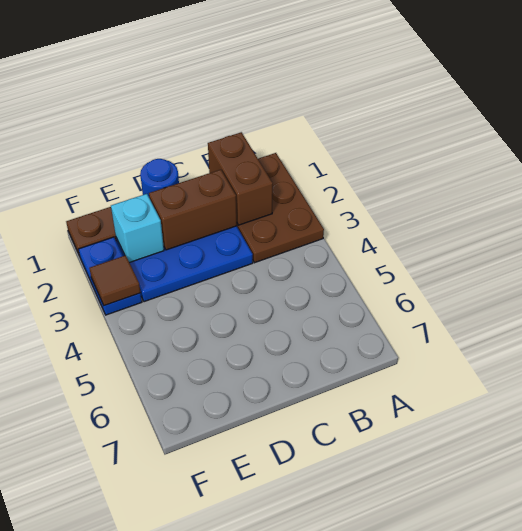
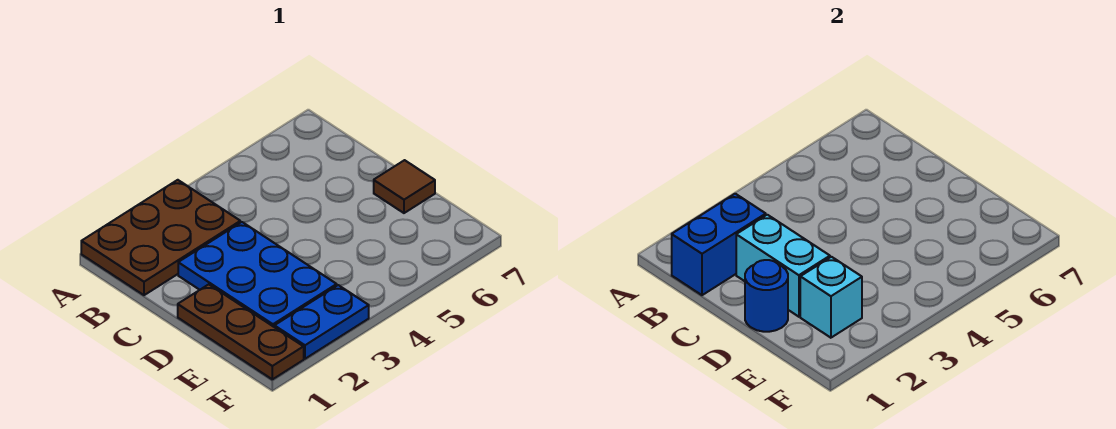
brown 1x2 brick [208,132,273,225] -> blue 1x2 brick [672,194,766,295]
brown 1x2 brick [149,170,237,250] -> cyan 1x2 brick [736,215,830,317]
brown 1x1 tile [89,255,141,306] -> brown 1x1 tile moved to [374,160,435,213]

